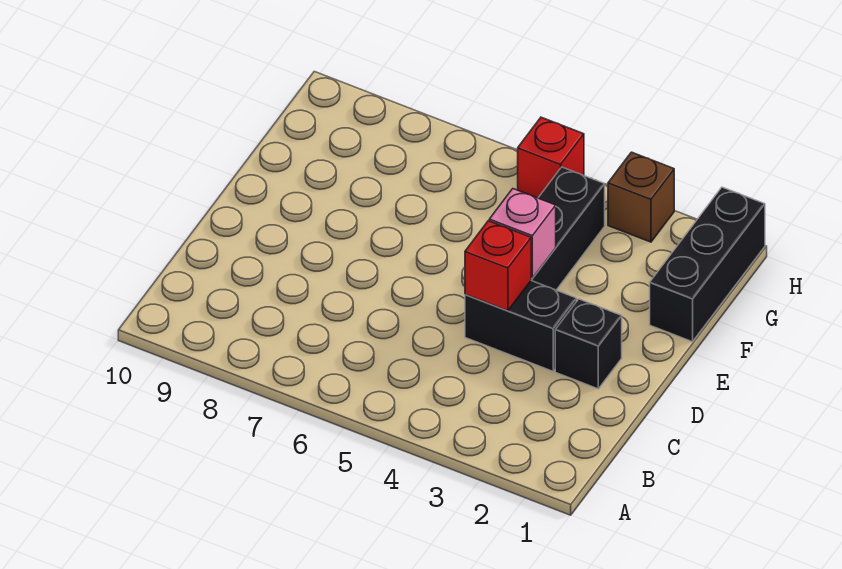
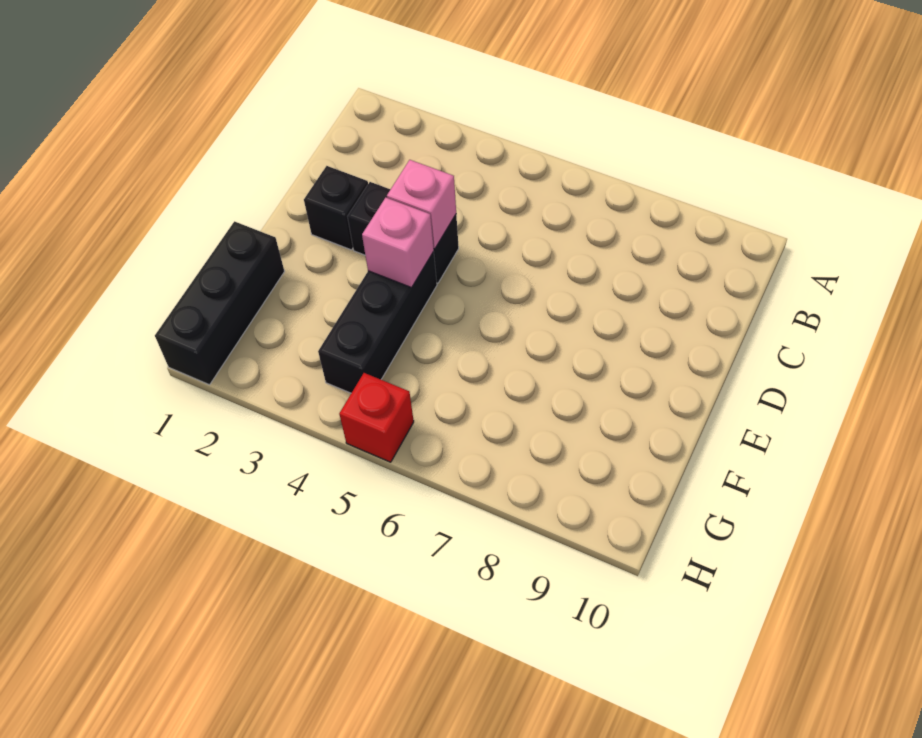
red 1x1 brick [465,221,532,311] -> pink 1x1 brick [387,160,456,249]
brown 1x1 brick [608,152,674,242] -> none

